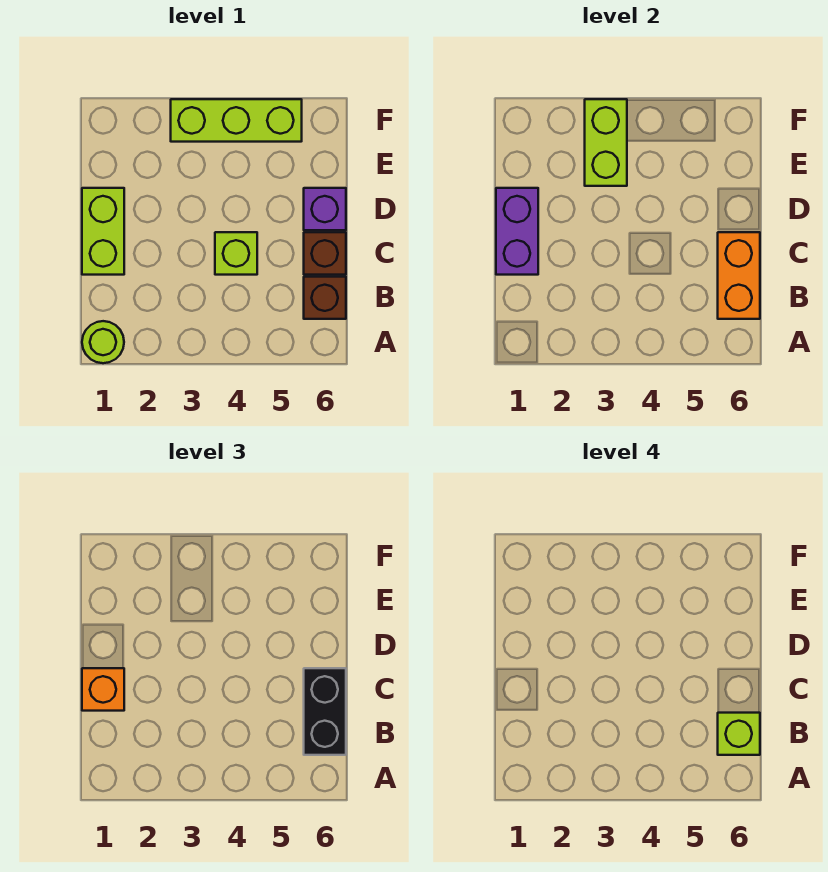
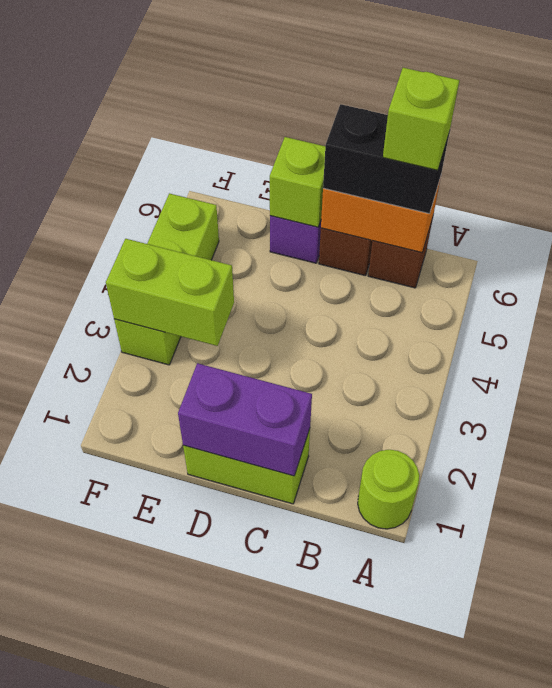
orange 1x1 brick [82,668,124,711] -> none
lime 1x1 brick [215,232,257,275] -> lime 1x1 brick moved to [270,137,325,227]

